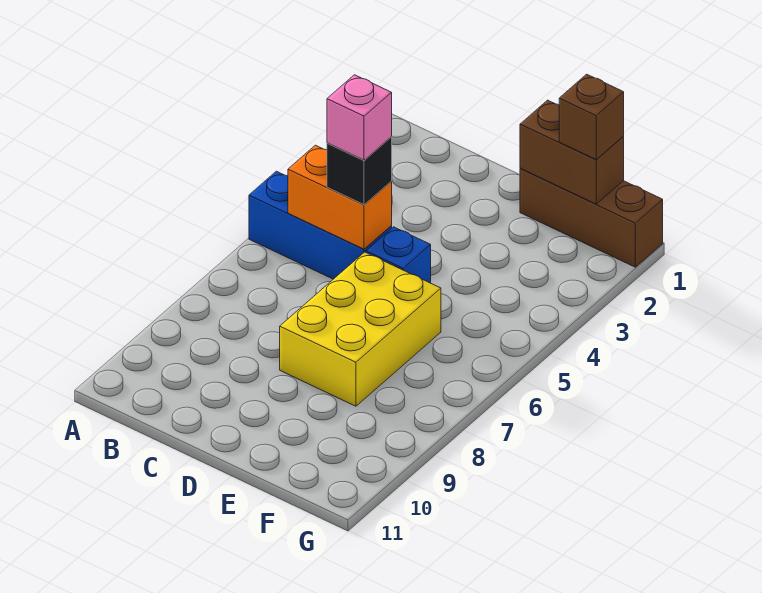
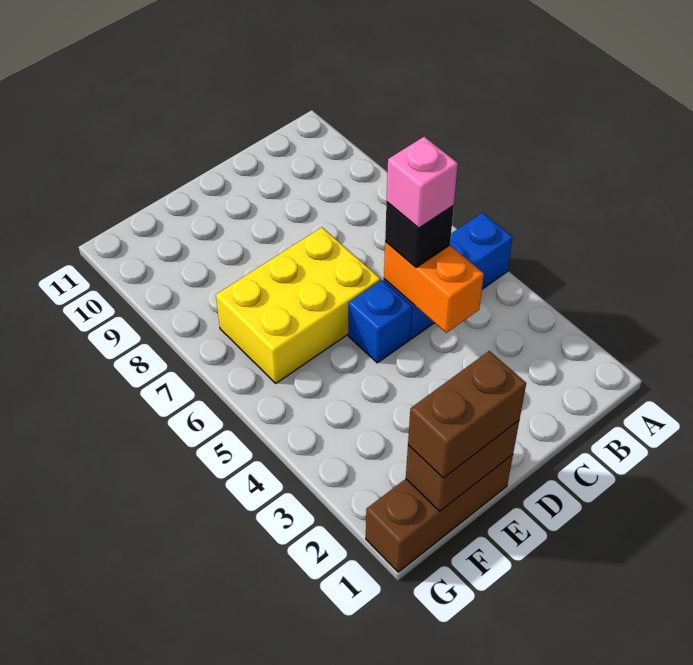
orange 1x2 brick [288,145,392,249] -> orange 1x2 brick turned to [384,242,484,333]
yellow 2x3 brick [280,252,441,406] -> yellow 2x3 brick turned to [216,227,381,383]
brown 1x1 brick [559,74,624,159] -> brown 1x2 brick [408,351,526,478]

